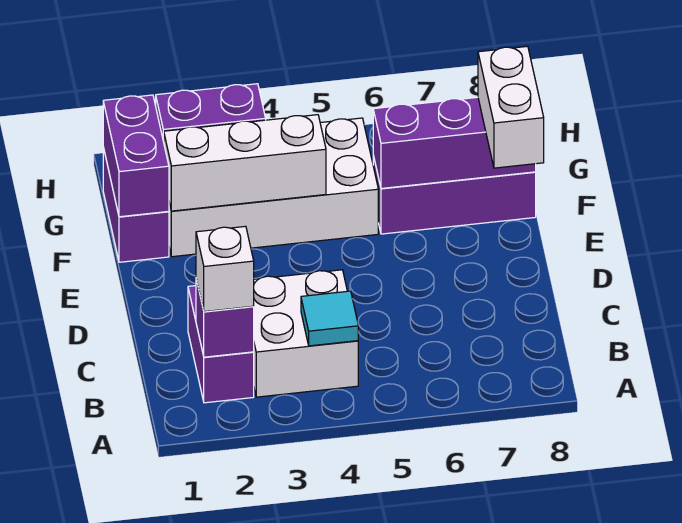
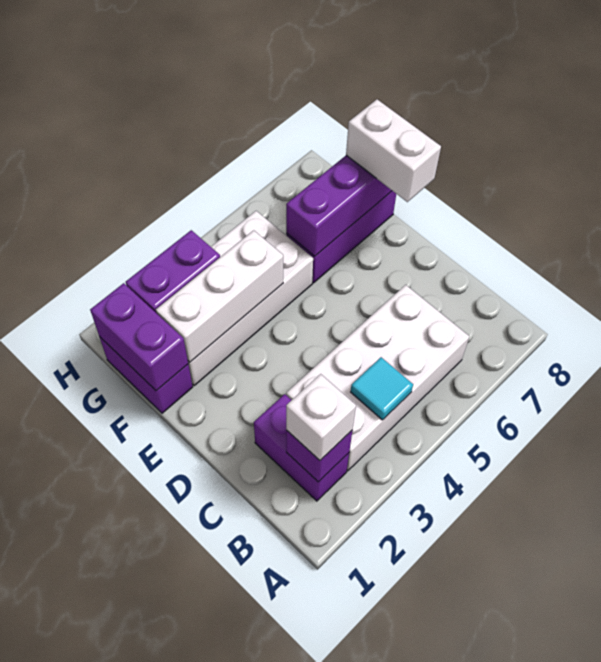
white 2x2 brick [253,270,358,397] -> white 2x4 brick [286,285,469,471]

